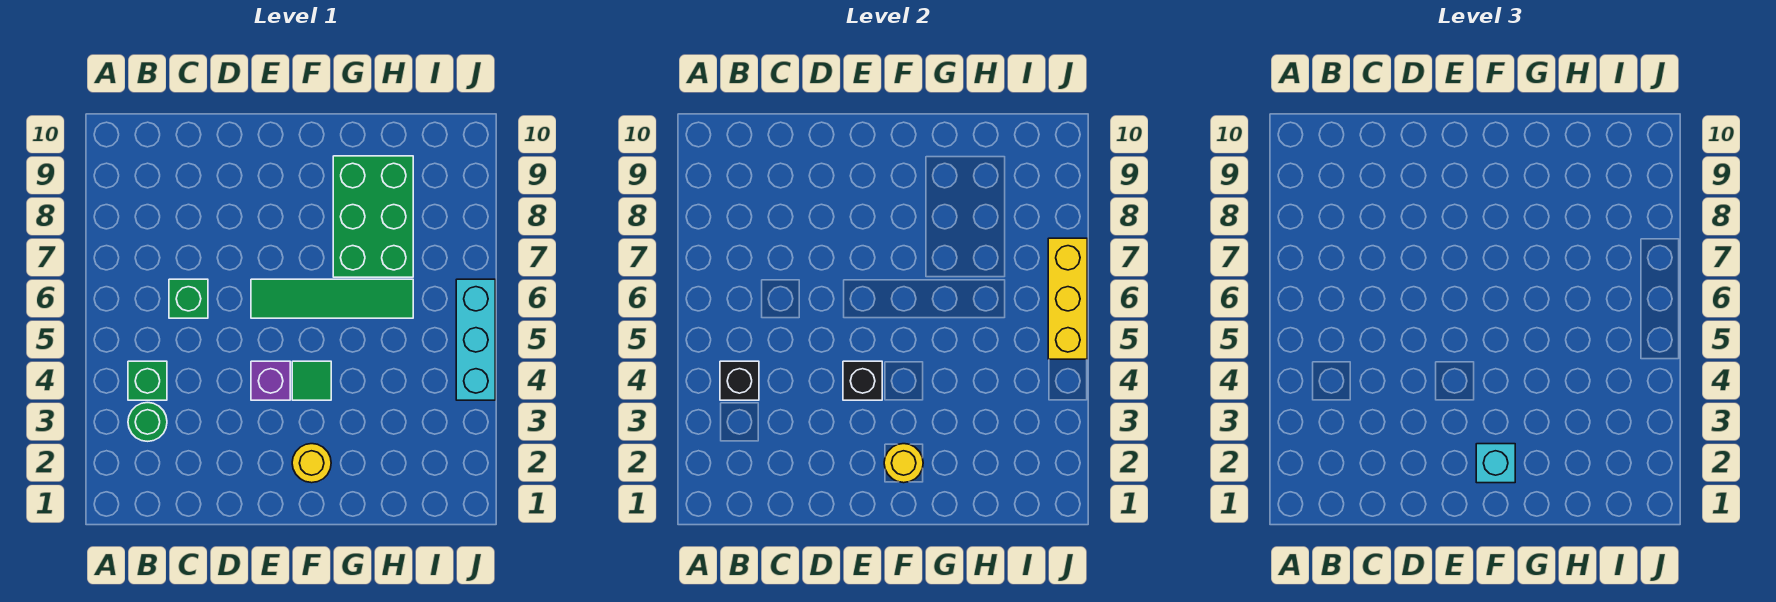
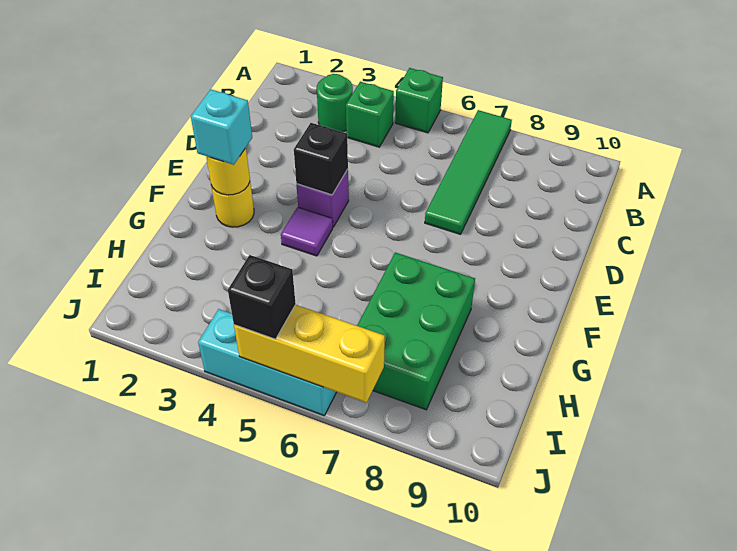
black 1x1 brick [720,361,759,400] -> black 1x1 brick moved to [228,255,296,339]
green 1x1 brick [169,279,208,318] -> green 1x1 brick moved to [395,68,443,133]
green 1x4 tile [251,279,413,318] -> green 1x4 tile moved to [425,110,512,234]
green 1x1 tile [292,361,331,400] -> purple 1x1 tile [281,207,333,256]
green 2x3 brick [333,156,413,277] -> green 2x3 brick turned to [357,252,475,410]

